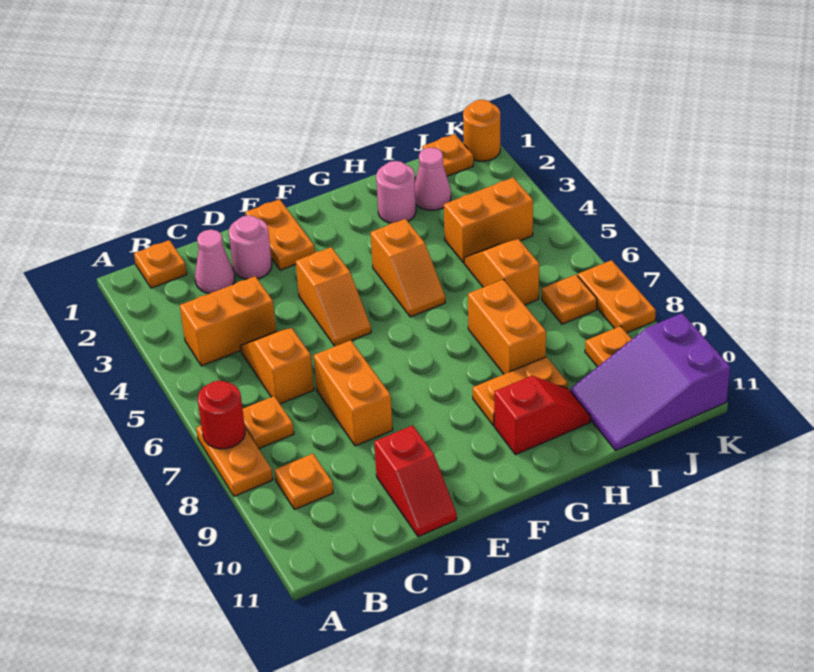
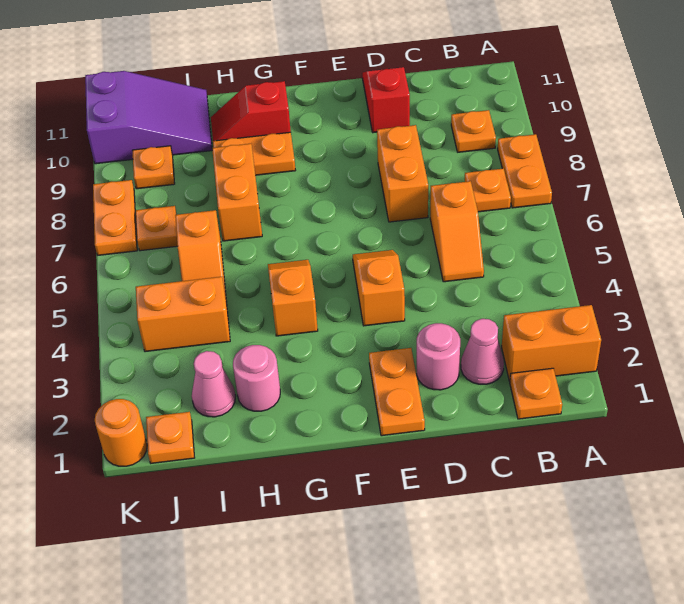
red 1x1 round brick [198,381,245,449] -> none
orange 1x2 brick [180,276,276,366] -> orange 1x2 brick moved to [502,305,601,381]

